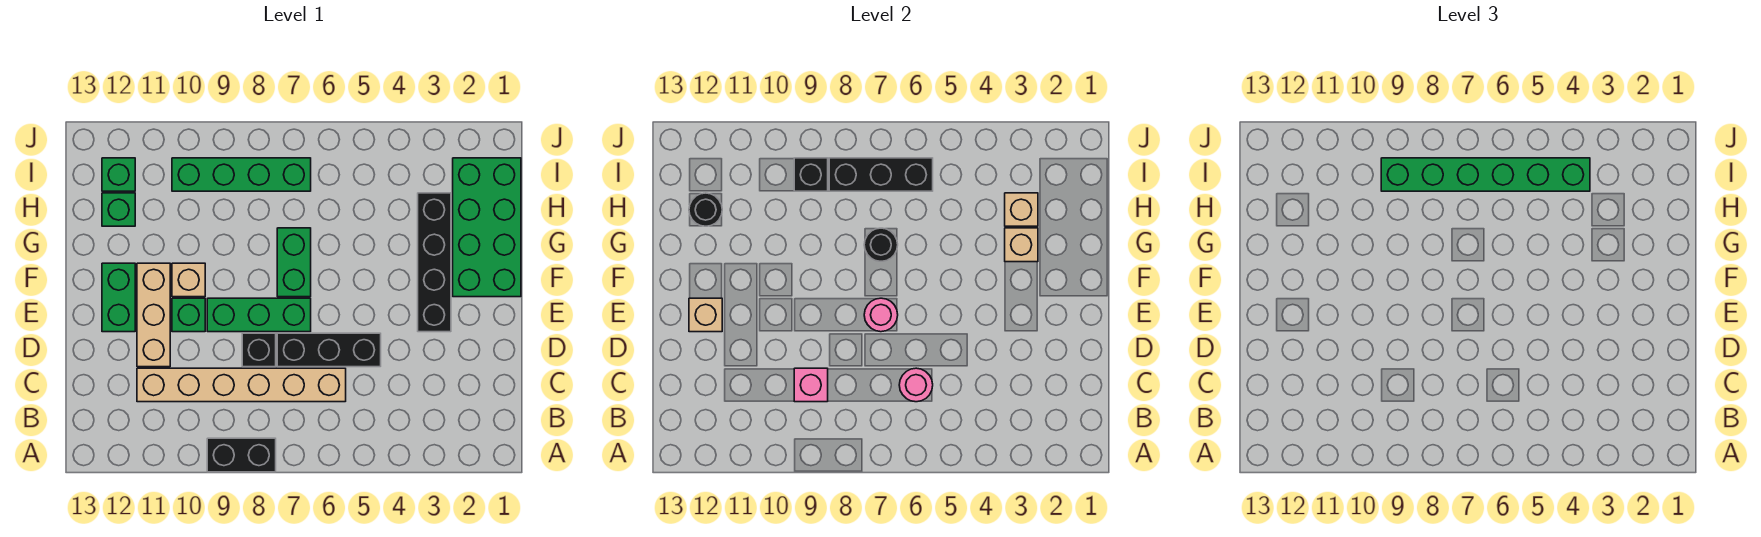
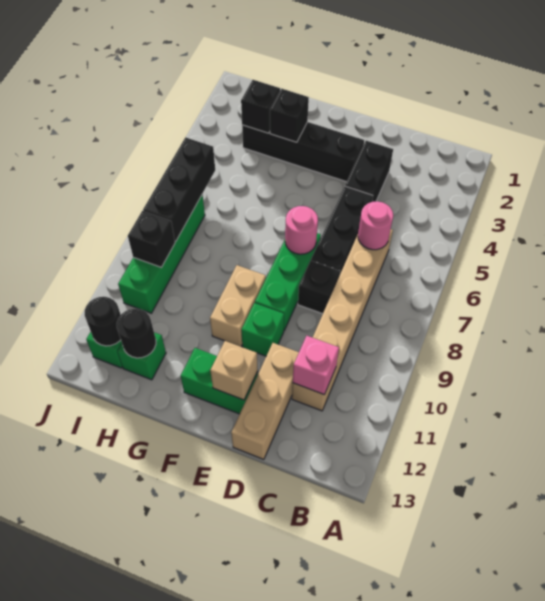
black 1x2 brick [207,438,276,472] -> black 1x2 brick moved to [345,141,393,202]
pink 1x1 brick [794,368,828,402] -> pink 1x1 brick moved to [293,336,339,395]
tan 1x3 brick [137,263,170,367] -> tan 1x3 brick turned to [231,343,299,459]
green 2x4 brick [453,158,521,297] -> none
green 1x2 brick [277,228,311,297] -> none
tan 1x1 brick [172,263,205,297] -> tan 1x2 brick [210,265,266,347]
tan 1x1 brick [1005,228,1038,262] -> black 1x1 brick [270,89,309,142]
black 1x1 round brick [864,228,898,261] -> black 1x1 round brick moved to [85,297,121,346]
tan 1x1 brick [1005,193,1038,226] -> black 1x1 brick [241,80,280,133]
green 1x6 brick [1381,158,1590,191] -> none

